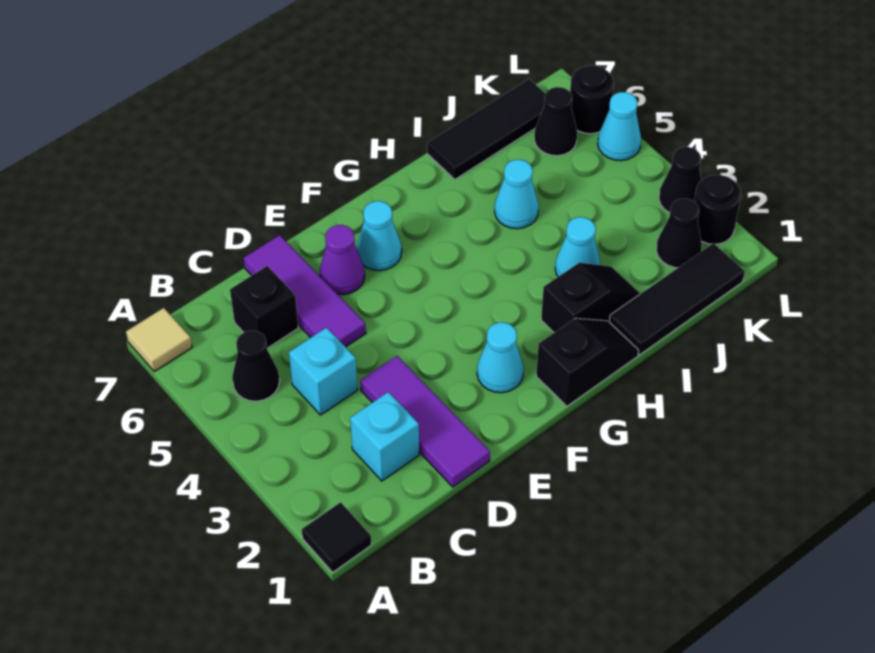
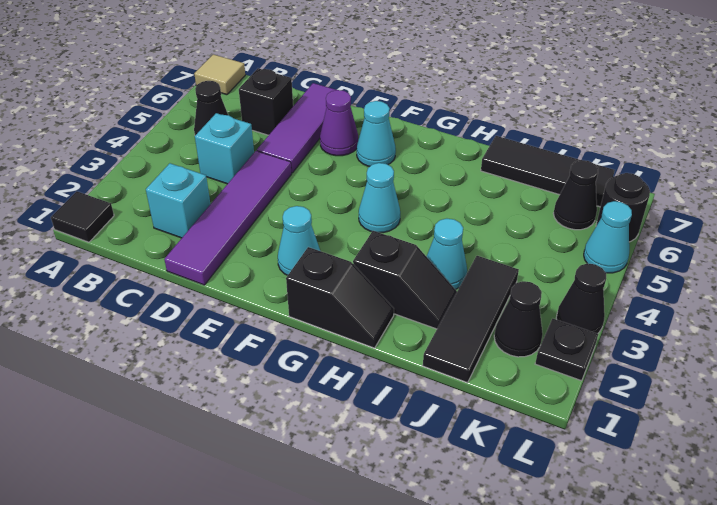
purple 1x3 tile [360,356,490,487] -> purple 1x4 tile [164,151,292,285]
black 1x3 tile [609,243,745,355] -> black 1x3 tile turned to [423,256,519,383]
cyan 1x1 cone [495,160,539,229] -> cyan 1x1 cone moved to [359,163,400,233]
black 1x1 round brick [694,175,741,244] -> black 1x1 plate [535,319,598,381]

